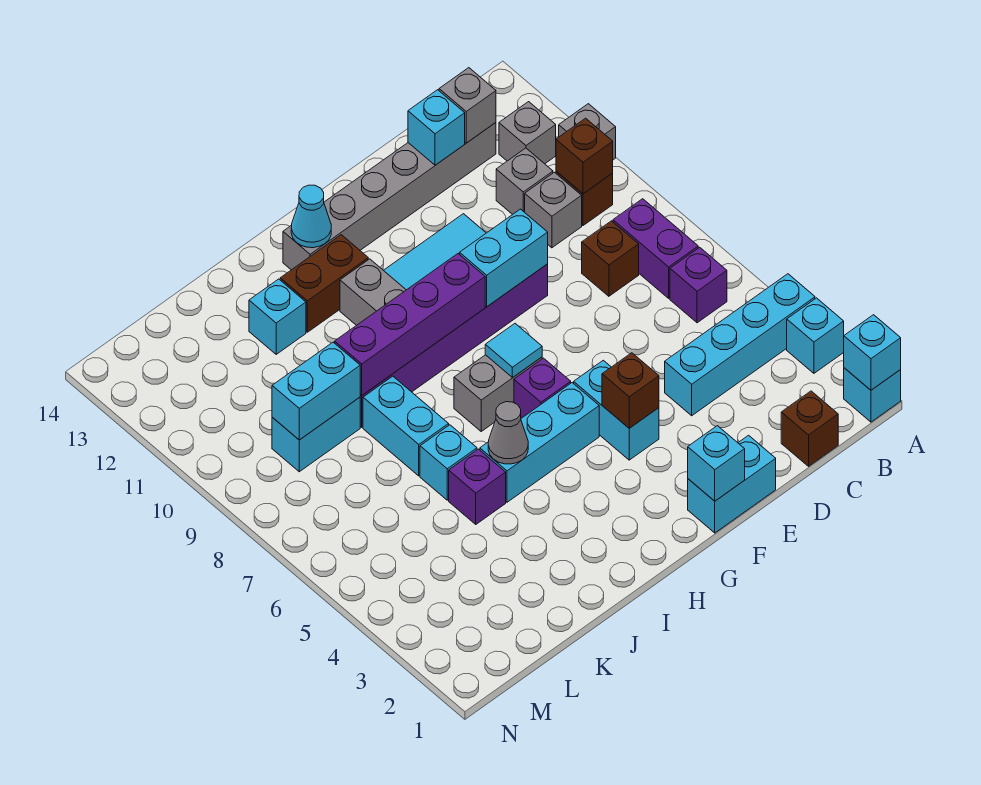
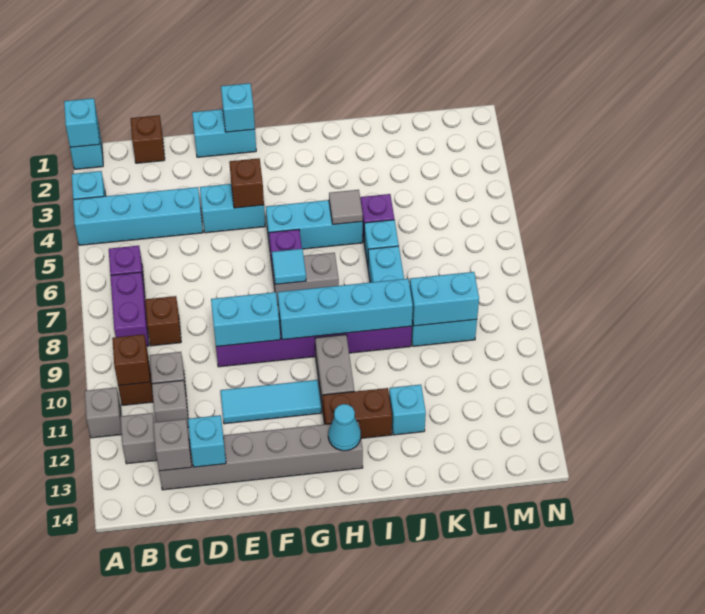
cyan 1x2 brick [574,360,659,460] -> cyan 1x2 brick turned to [200,184,265,233]
purple 1x4 brick [335,254,485,395] -> cyan 1x4 brick [278,279,413,340]
grey 1x1 cone [488,402,528,464] -> grey 1x1 tile [329,190,363,225]

